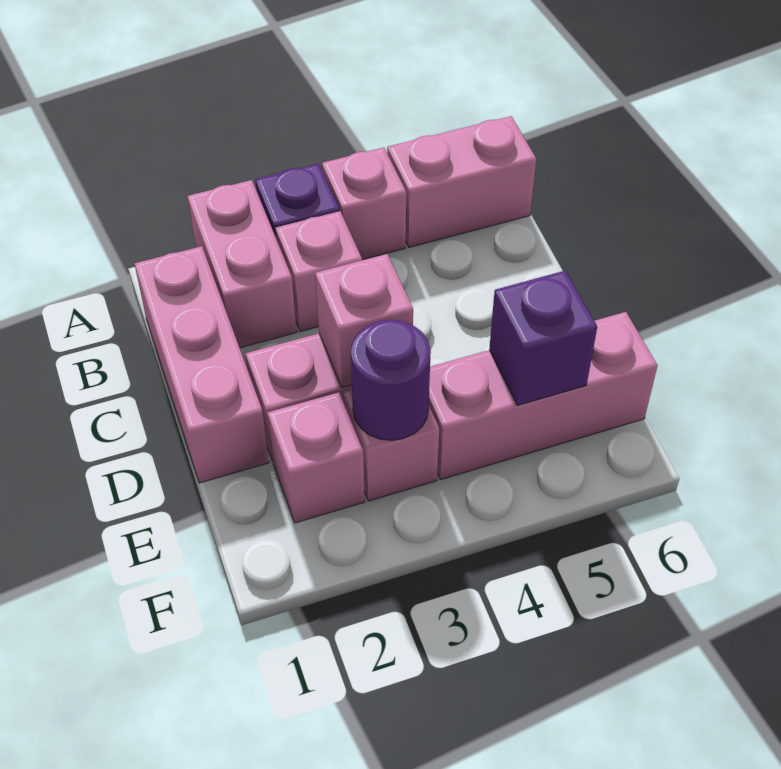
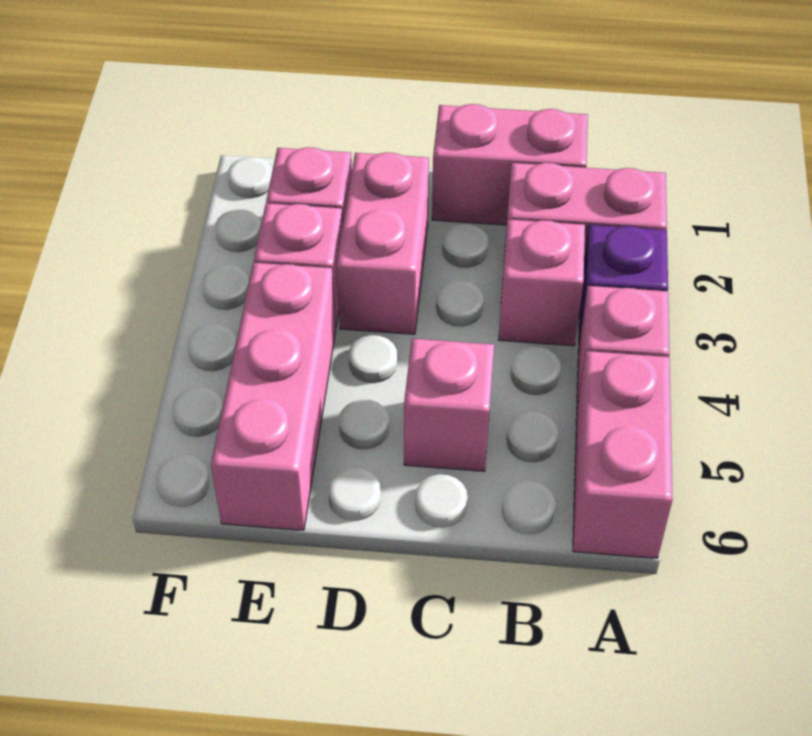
pink 1x3 brick [135,246,269,483] -> pink 1x2 brick [432,104,588,225]
pink 1x1 brick [315,254,413,388] -> pink 1x1 brick moved to [404,339,494,471]
purple 1x1 round brick [351,320,431,440] -> none
purple 1x1 brick [489,271,597,405] -> none

